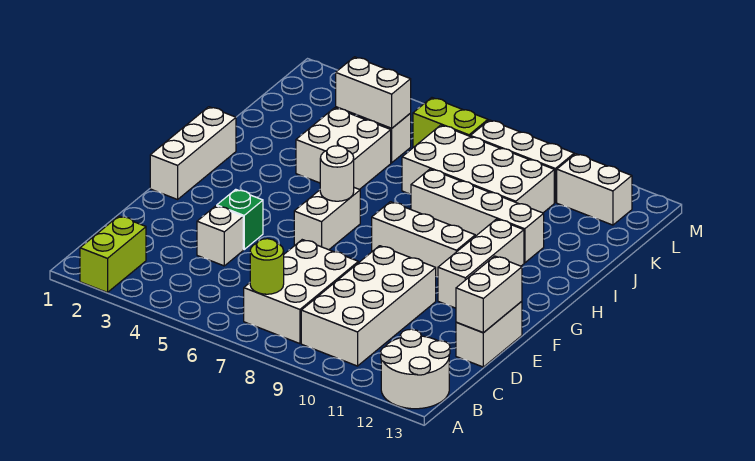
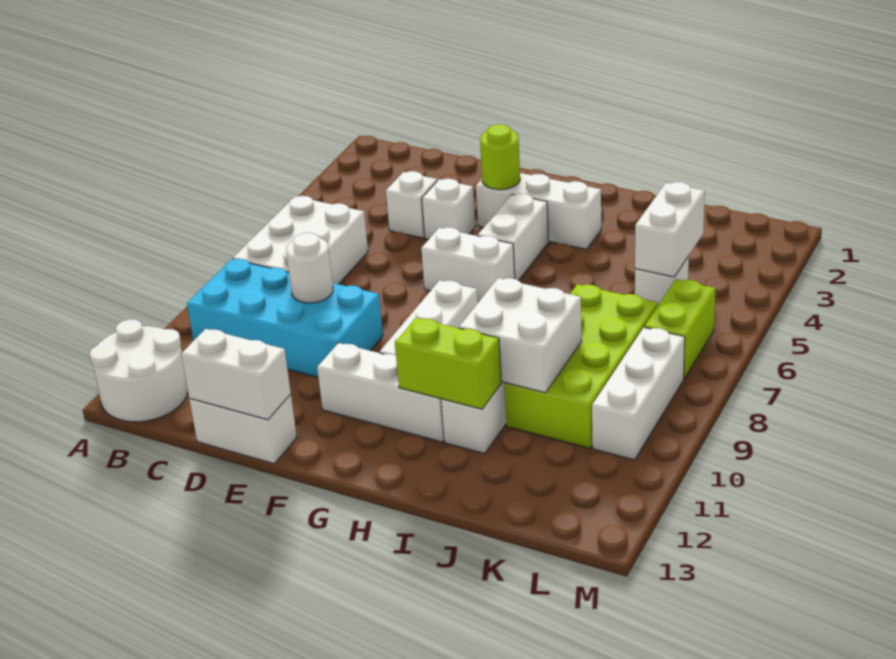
lime 1x2 brick [80,216,146,293] -> lime 1x2 brick moved to [395,318,501,409]
white 2x3 brick [244,240,358,344] -> white 2x3 brick turned to [233,196,368,284]
lime 1x1 round brick [250,239,284,294] -> lime 1x1 round brick moved to [480,124,520,190]
white 2x4 brick [301,246,436,366] -> cyan 2x4 brick [187,259,383,377]
green 1x1 brick [217,189,263,249] -> white 1x1 brick [422,179,476,239]
white 1x3 brick [150,107,236,199] -> white 1x3 brick moved to [476,173,601,249]
white 1x1 round brick [320,146,354,201] -> white 1x1 round brick moved to [286,233,333,303]
white 2x2 brick [296,108,391,190] -> white 2x2 brick moved to [459,278,582,393]
white 2x4 brick [402,125,554,213] -> lime 2x4 brick [504,284,658,448]
white 1x2 brick [557,154,632,225] -> white 1x2 brick moved to [478,194,548,281]

